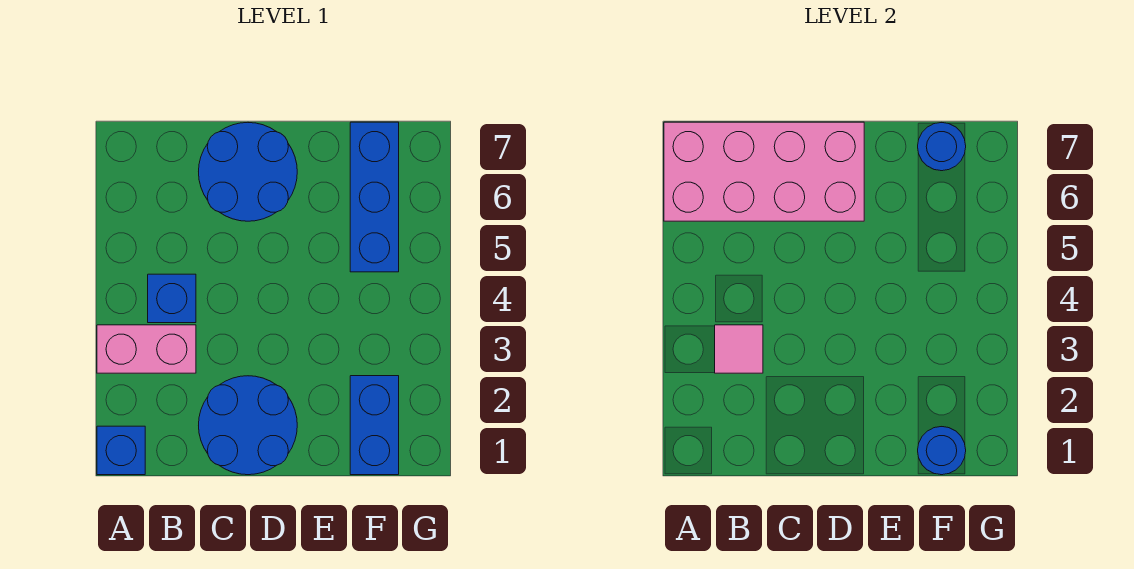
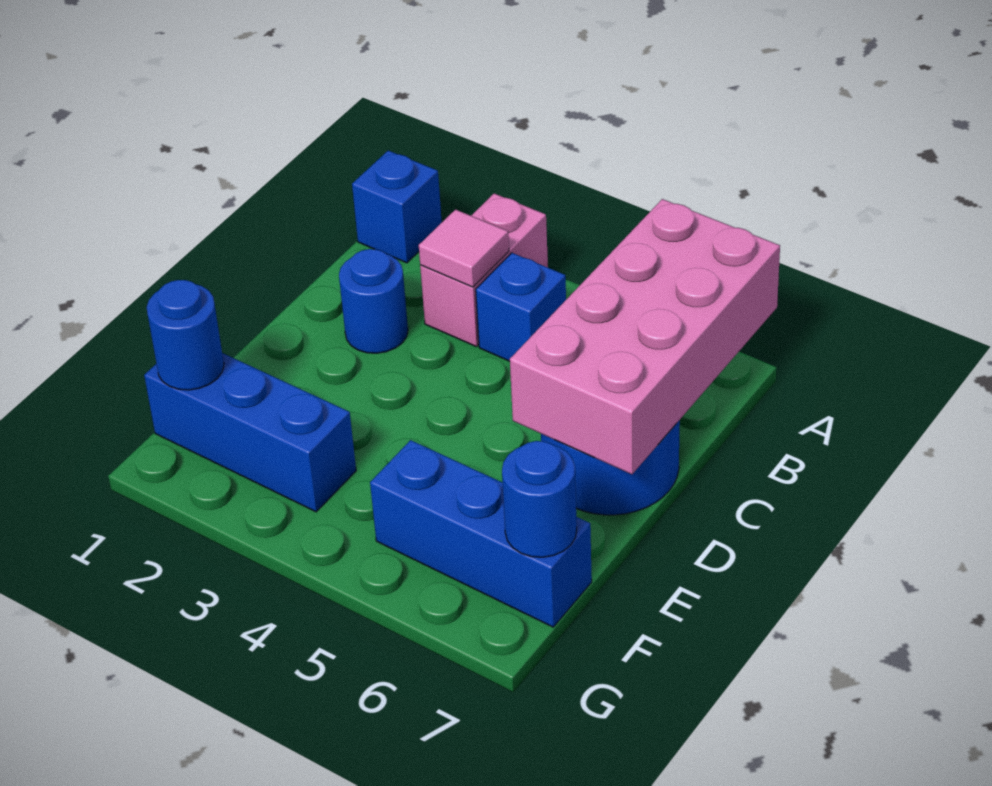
blue 2x2 round brick [199,376,297,475] -> blue 1x1 round brick [339,249,408,353]
blue 1x2 brick [350,376,399,475] -> blue 1x3 brick [144,353,356,512]

